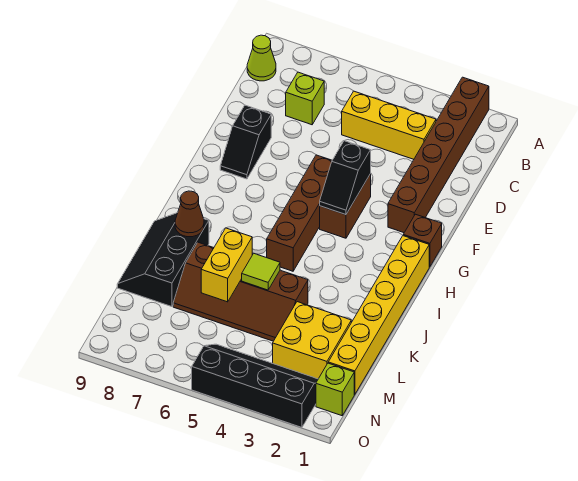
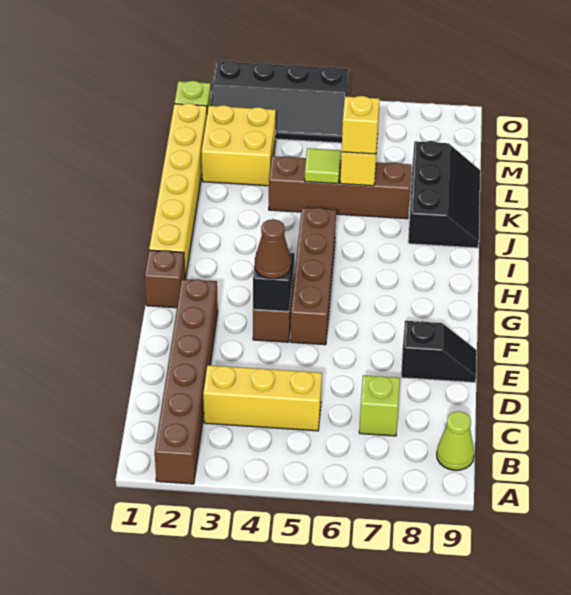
black 1x2 slope [220,105,271,179] -> black 1x2 slope turned to [401,321,477,382]
brown 1x1 cone [175,191,204,237] -> brown 1x1 cone moved to [255,219,291,279]
none -> yellow 1x1 brick [342,96,379,154]

